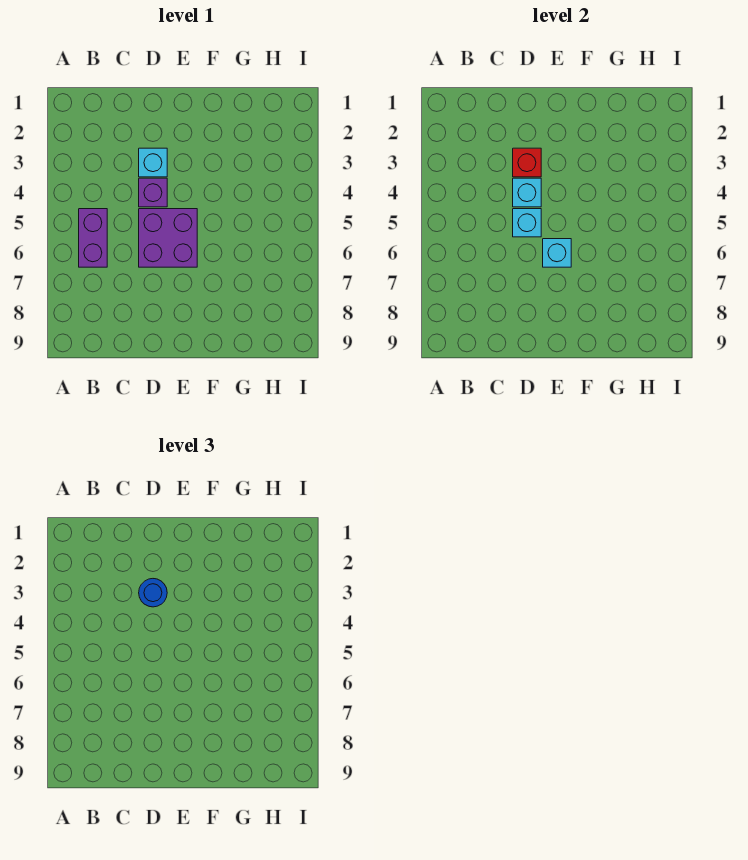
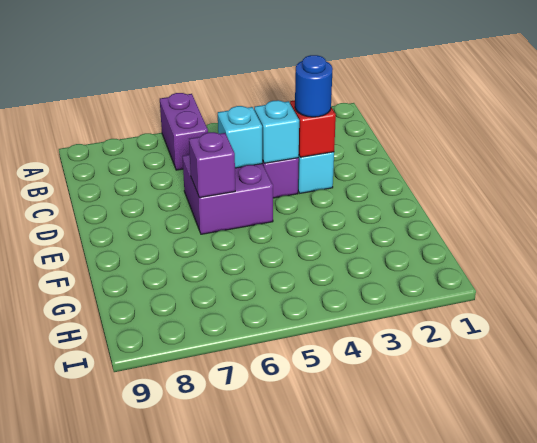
purple 1x2 brick [79,209,107,267] -> purple 1x2 brick turned to [160,93,208,170]
cyan 1x1 brick [543,239,571,267] -> purple 1x1 brick [189,132,235,198]

